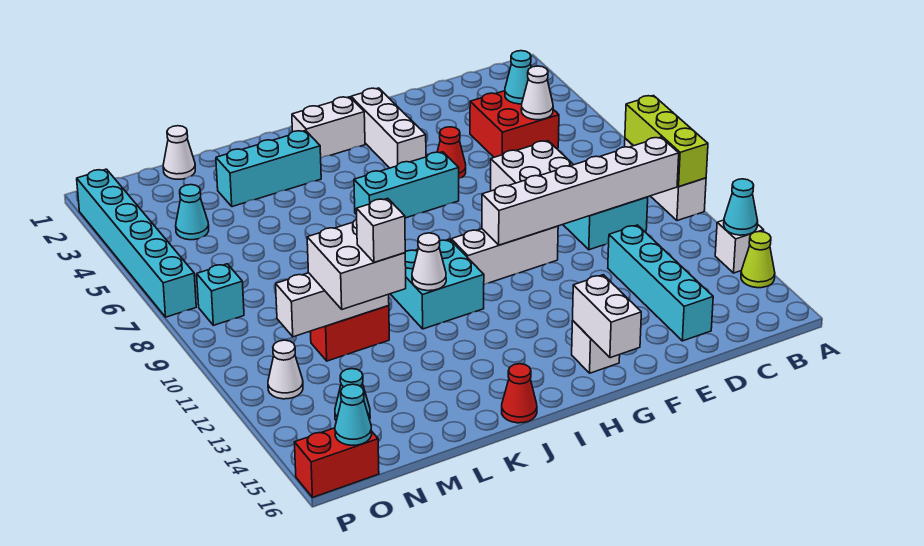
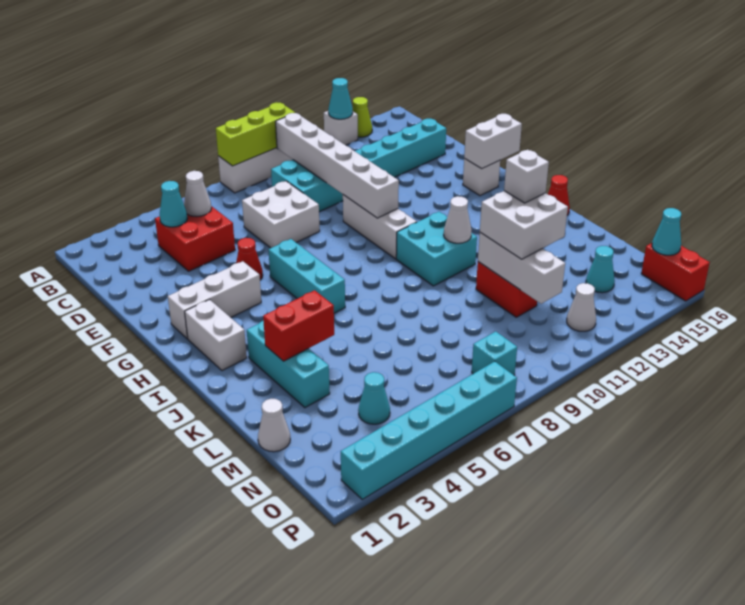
none -> red 1x2 brick [263,290,334,361]

